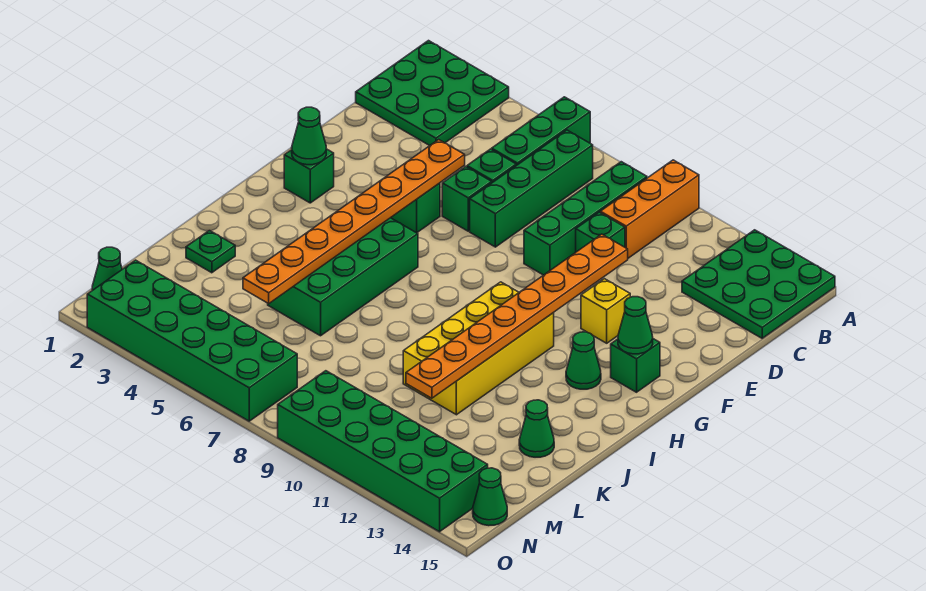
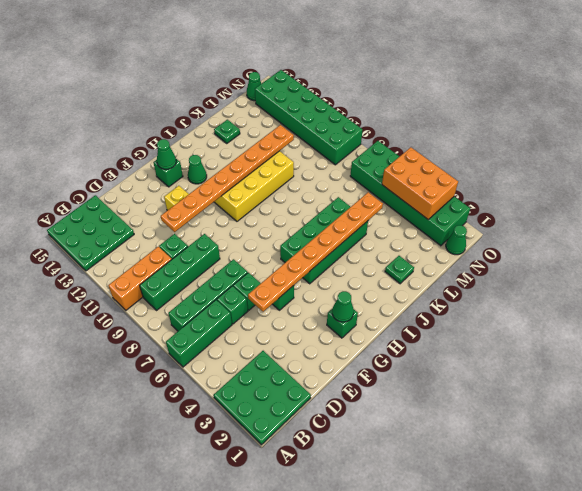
green 1x1 cone [519,400,554,457] -> green 1x1 plate [214,120,240,143]
none -> orange 2x3 brick [382,147,458,219]

